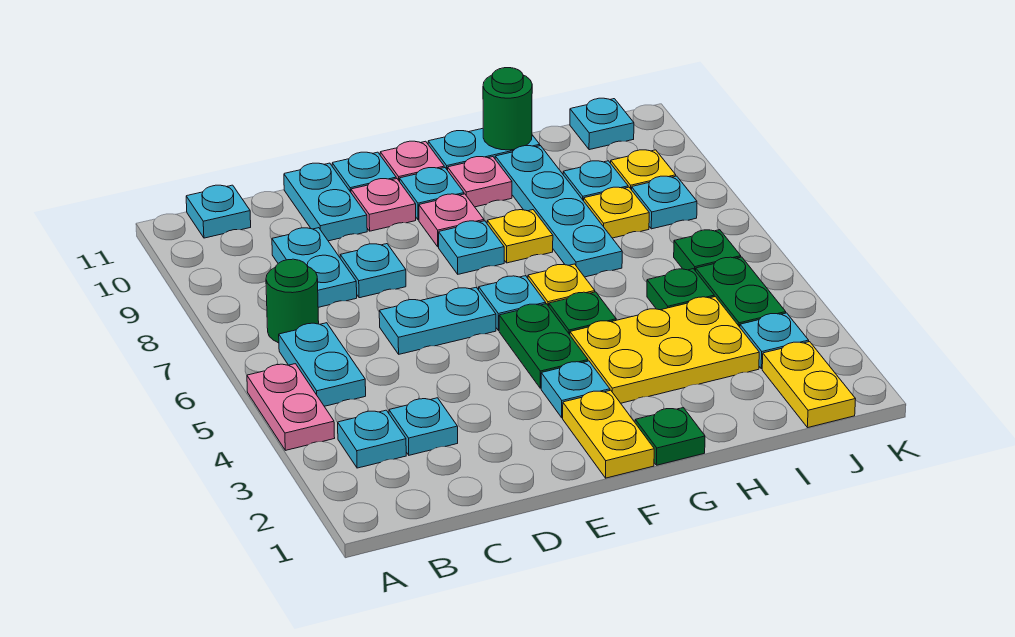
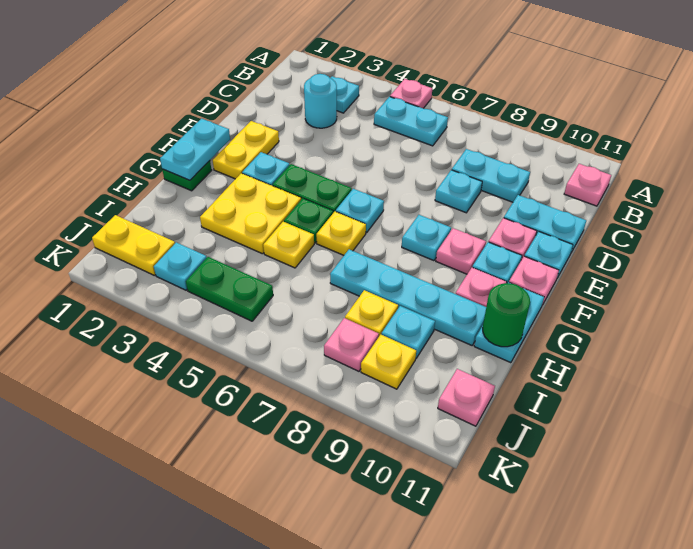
pink 1x2 plate [247,364,335,450] -> pink 1x1 plate [390,79,432,108]
green 1x1 round brick [266,259,319,343] -> none
cyan 1x1 plate [186,185,251,238] -> pink 1x1 plate [564,164,611,206]
cyan 1x1 plate [389,398,458,455] -> cyan 1x1 round brick [304,74,337,128]
cyan 1x2 plate [379,288,496,354] -> cyan 1x2 plate moved to [160,119,230,180]
yellow 1x2 plate [563,390,654,478] -> yellow 1x2 plate turned to [213,121,279,179]
yellow 2x3 plate [570,297,759,403] -> yellow 2x2 plate [200,173,301,254]
yellow 1x1 plate [487,210,553,263] -> yellow 1x1 plate moved to [263,222,314,268]
green 1x1 plate [647,269,714,310] -> none
green 1x1 plate [674,230,741,271] -> none
cyan 1x1 plate [632,176,697,229] -> pink 1x1 plate [324,318,379,371]
cyan 1x1 plate [570,98,634,150] -> pink 1x1 plate [438,369,495,426]

